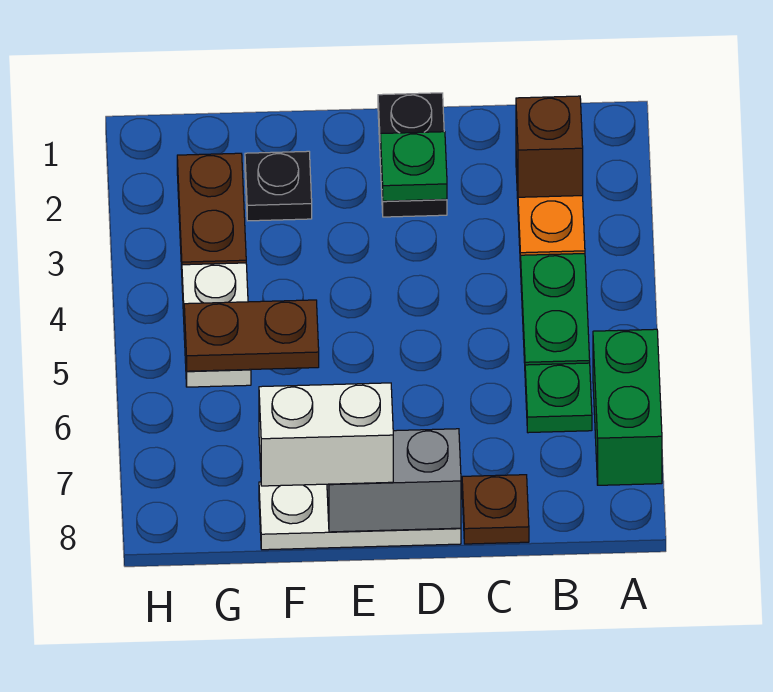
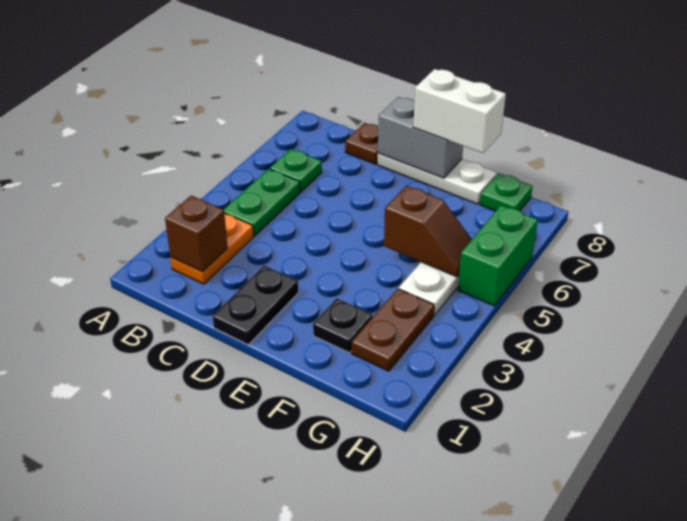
green 1x2 brick [593,329,662,485] -> green 1x2 brick moved to [458,205,538,306]
green 1x1 plate [380,132,447,201] -> green 1x1 plate moved to [480,173,533,211]
brown 1x2 plate [184,300,319,371] -> brown 1x2 slope [384,185,472,277]

